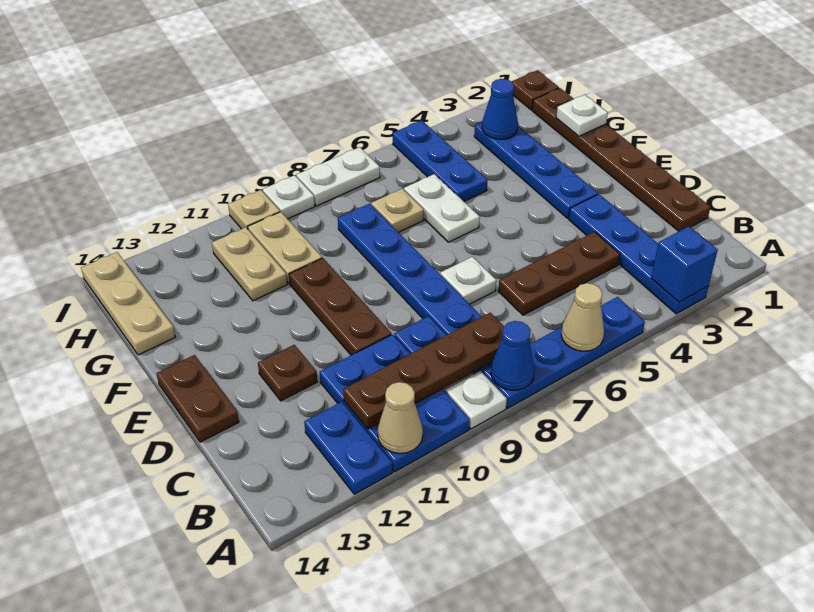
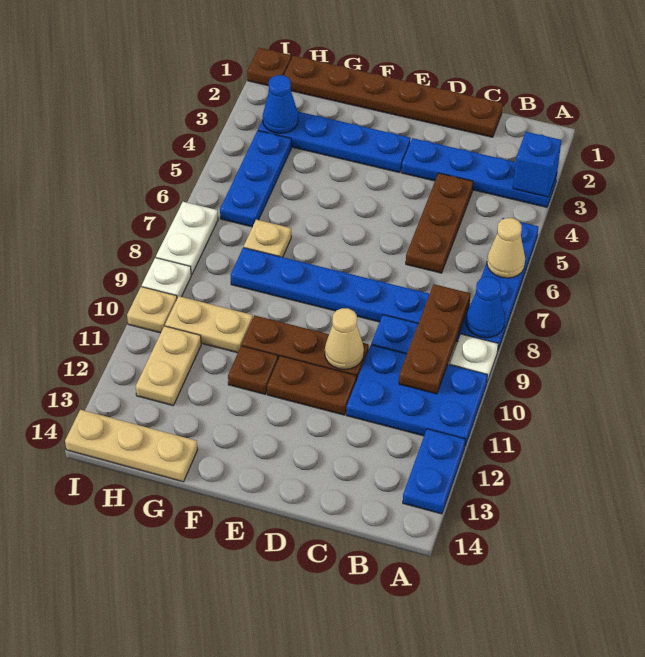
tan 1x1 cone [378,382,423,454] -> tan 1x1 cone moved to [325,308,364,369]
blue 1x2 plate [304,402,392,494] -> blue 1x2 plate turned to [403,429,465,514]
brown 1x4 plate [343,313,504,429] -> brown 1x3 plate [399,284,471,394]
white 1x1 plate [440,257,496,304] -> none
brown 1x1 plate [258,345,317,401] -> brown 1x1 plate moved to [228,346,278,394]
brown 1x2 plate [156,355,239,442] -> brown 1x2 plate moved to [267,356,357,415]
white 1x2 plate [404,174,480,242] -> none
white 1x1 plate [556,94,608,136] -> none
blue 1x3 plate [393,120,487,201] -> blue 1x3 plate turned to [220,131,291,227]
tan 1x2 plate [212,227,287,301] -> tan 1x2 plate turned to [135,326,201,406]

